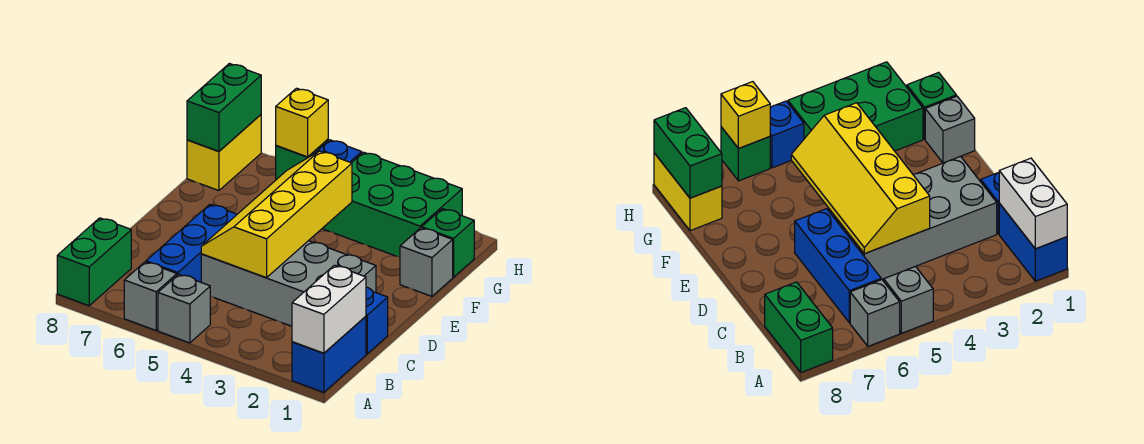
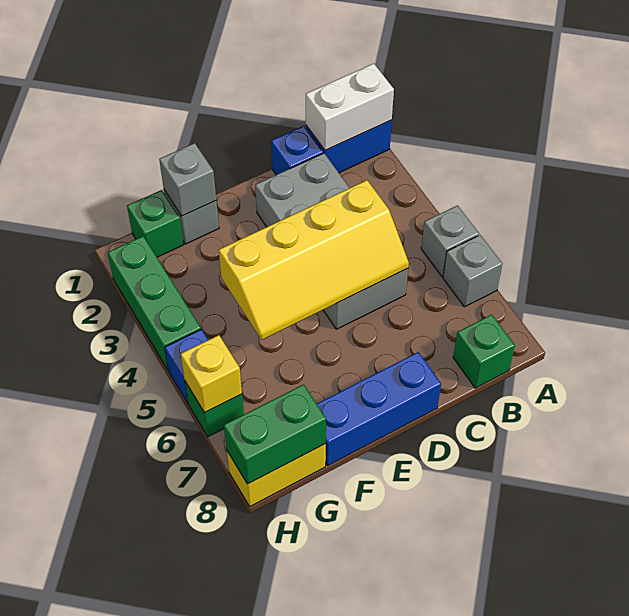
green 1x2 brick [57,218,131,306] -> green 1x1 brick [453,315,515,388]
blue 1x3 brick [146,204,237,282] -> blue 1x3 brick moved to [317,352,441,466]
none -> grey 1x1 brick [159,143,216,216]
green 2x3 brick [322,152,462,257] -> green 1x3 brick [108,236,201,371]

